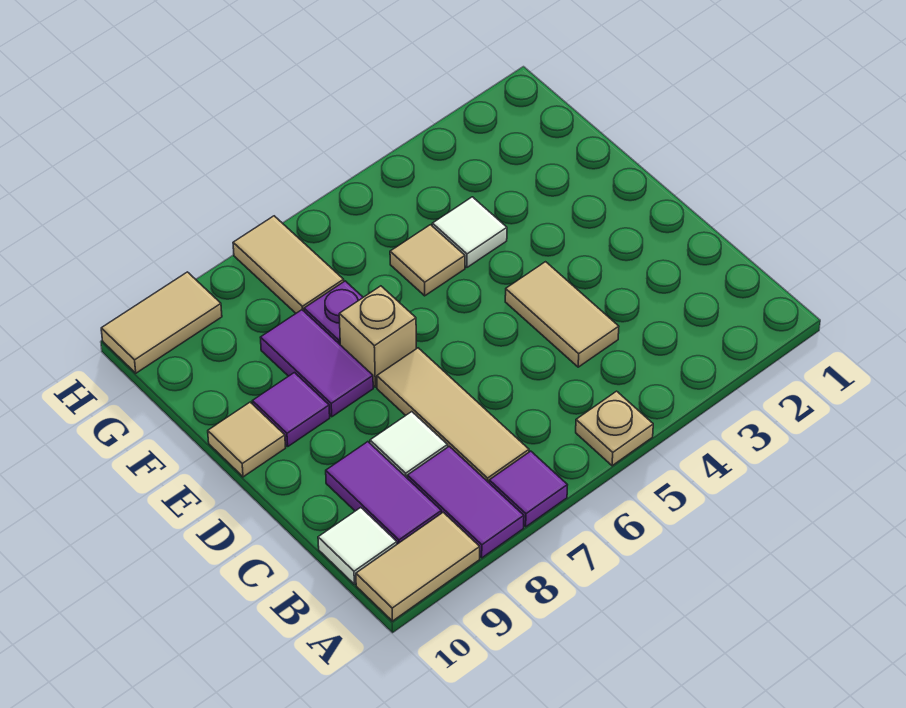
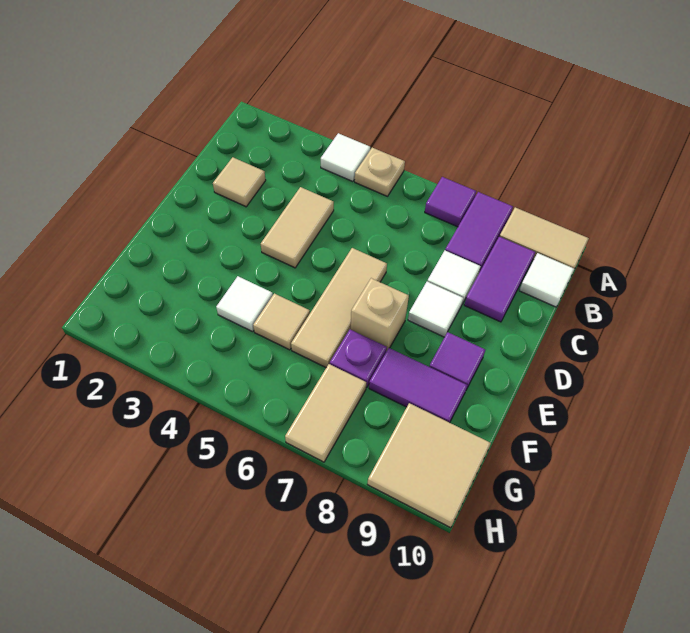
none -> white 1x1 tile [321,133,370,182]
tan 1x3 tile [377,348,529,483] -> tan 1x3 tile moved to [291,248,387,368]
none -> white 1x1 tile [408,282,463,337]
purple 1x2 tile [260,310,373,417] -> purple 1x2 tile turned to [369,348,468,423]
tan 1x1 tile [208,402,286,477] -> tan 1x1 tile moved to [213,157,266,207]
tan 1x2 tile [101,272,222,373] -> tan 2x2 tile [367,403,491,528]

